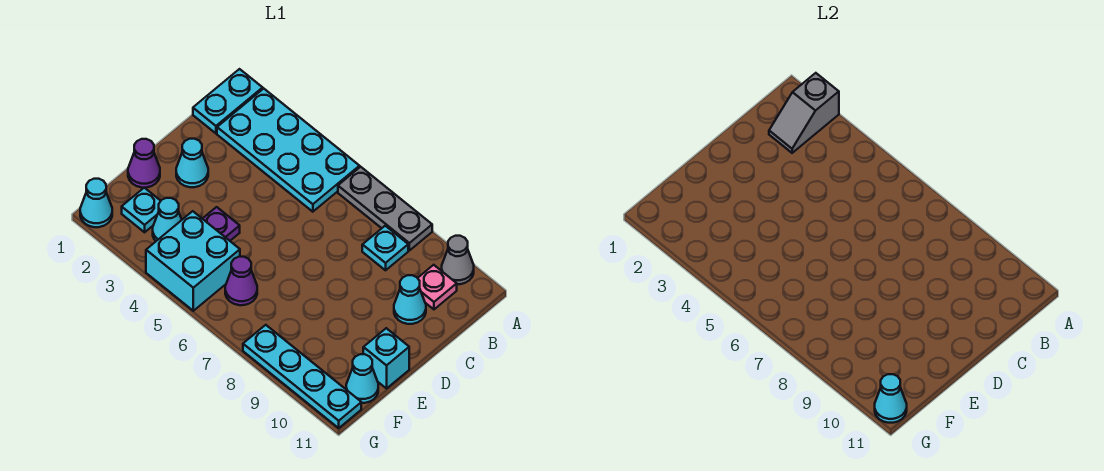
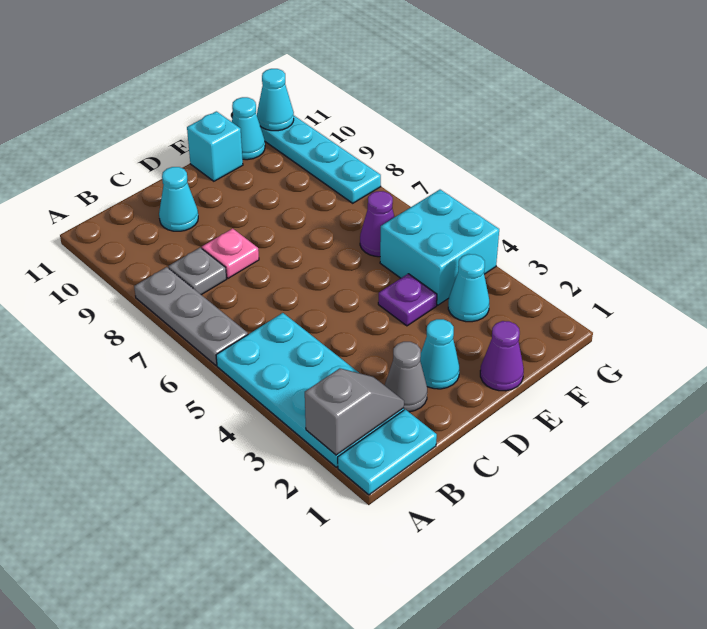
grey 1x1 cone [442,236,474,284] -> grey 1x1 cone moved to [385,342,427,412]
cyan 1x1 plate [362,226,408,270] -> grey 1x1 plate [168,248,227,295]
pink 1x1 plate [418,265,457,309] -> pink 1x1 plate moved to [202,229,259,278]
cyan 1x1 plate [122,188,160,232] -> none
cyan 1x1 cone [80,179,112,227] -> none

